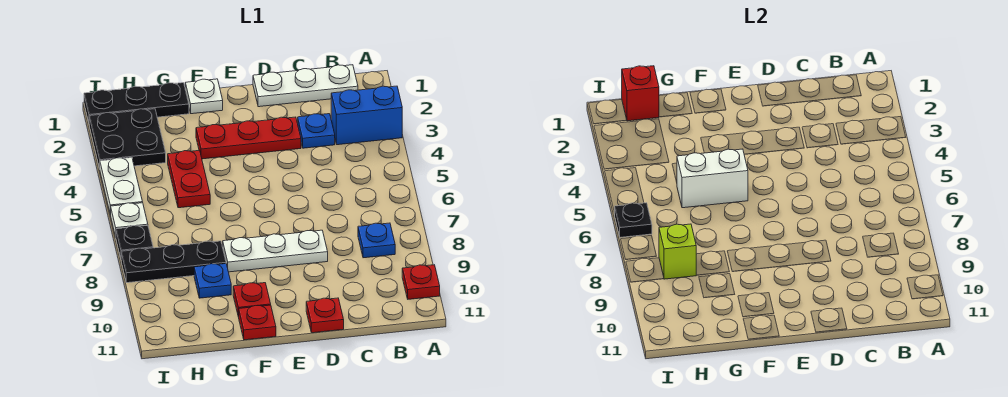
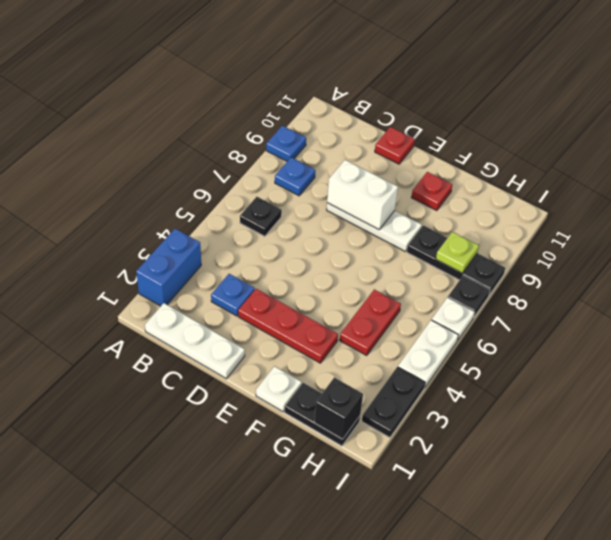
blue 1x2 brick [331,86,402,145] -> blue 1x2 brick turned to [136,229,201,306]
red 1x1 plate [402,265,440,299] -> none
white 1x2 brick [677,149,748,208] -> white 1x2 brick moved to [327,160,398,230]
red 1x1 plate [239,305,276,340] -> none
black 1x3 plate [84,83,189,122] -> black 1x2 plate [285,383,360,446]
blue 1x1 plate [194,264,231,298] -> blue 1x1 plate moved to [266,126,306,161]
red 1x1 brick [622,66,659,121] -> black 1x1 brick [314,377,363,439]
black 2x2 plate [89,109,166,169] -> black 1x2 plate [362,367,425,438]
lime 1x1 brick [659,224,696,279] -> lime 1x1 plate [436,232,479,273]
black 1x1 plate [615,203,652,237] -> black 1x1 plate moved to [240,197,282,236]

